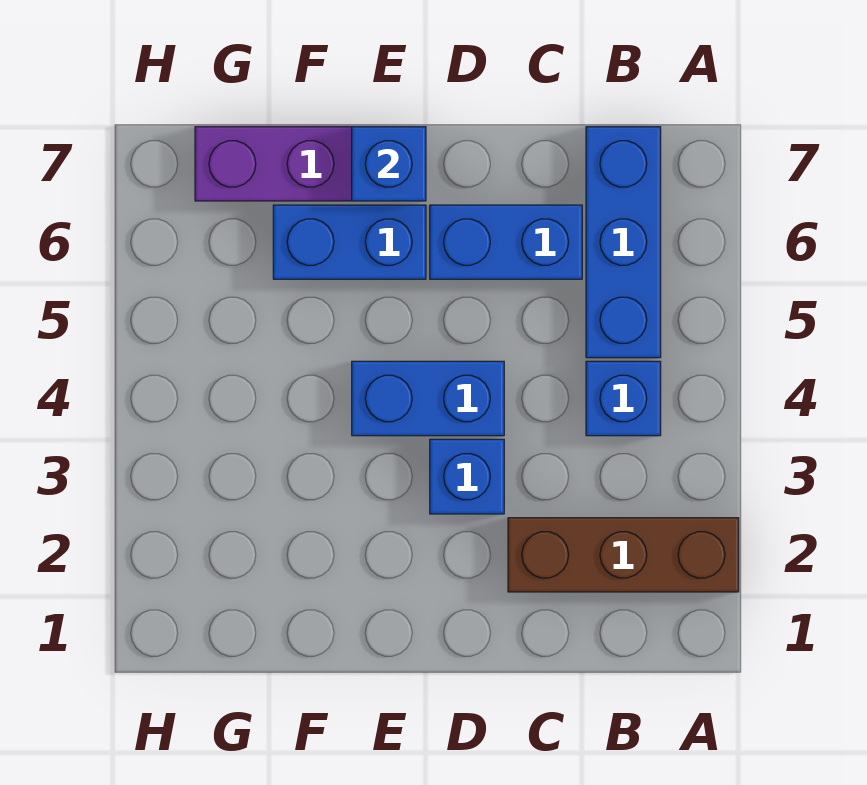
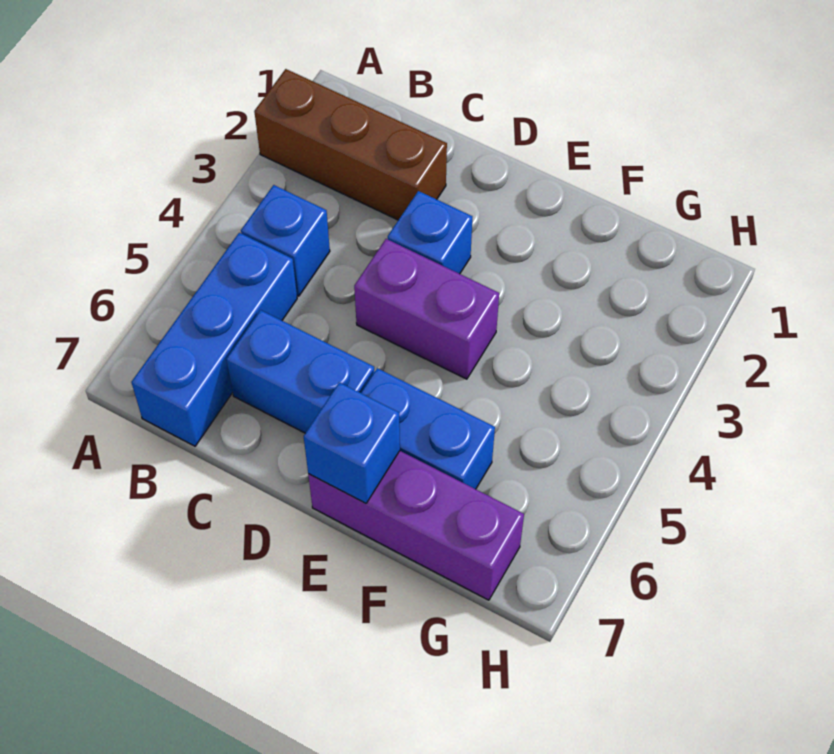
blue 1x2 brick [352,361,504,436] -> purple 1x2 brick [354,239,499,379]

